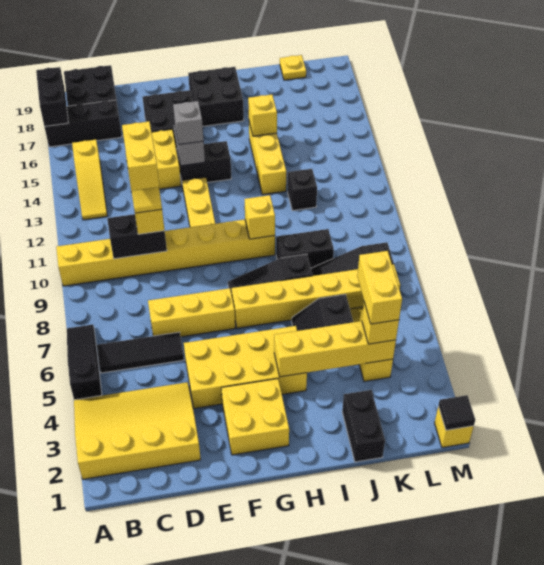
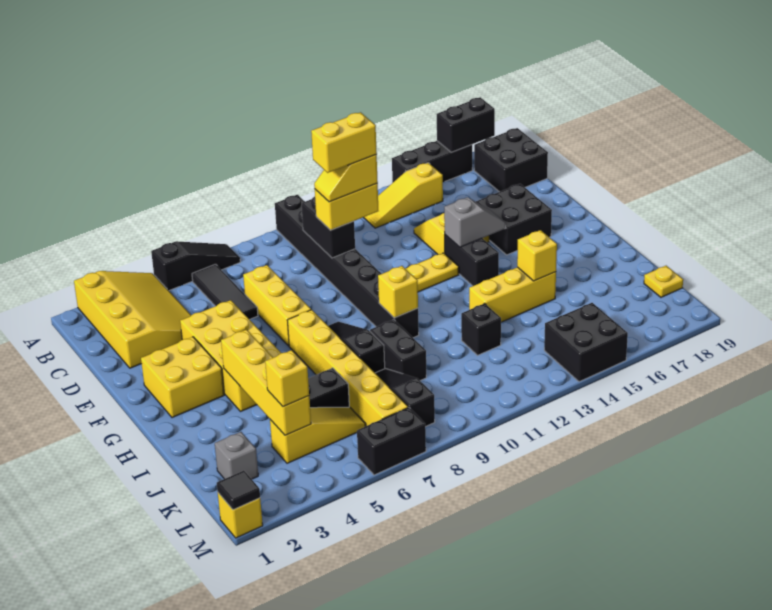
yellow 1x8 brick [56,220,275,286] -> black 1x8 brick [275,195,419,338]
black 1x3 brick [45,100,122,147] -> black 1x3 brick turned to [392,141,472,183]
grey 1x1 brick [173,101,204,144] -> grey 1x1 brick moved to [215,432,258,479]
black 2x2 brick [188,67,244,126] -> black 2x2 brick moved to [544,303,628,382]
black 1x2 brick [342,390,385,462] -> black 1x2 brick moved to [357,407,426,475]
yellow 1x2 brick [357,251,402,324] -> none

